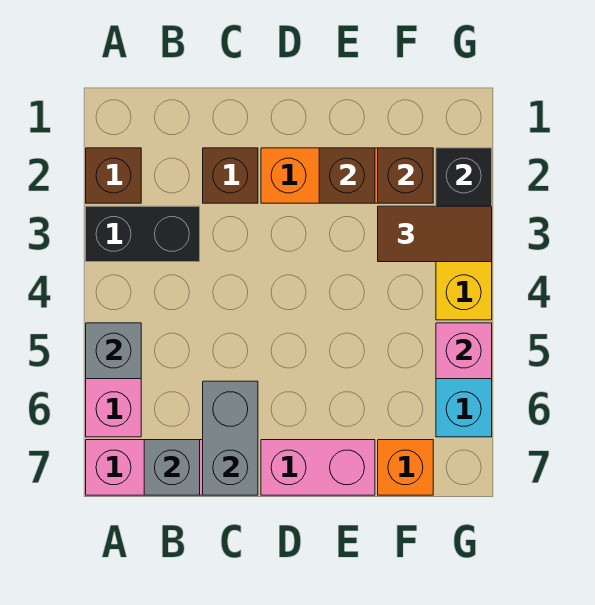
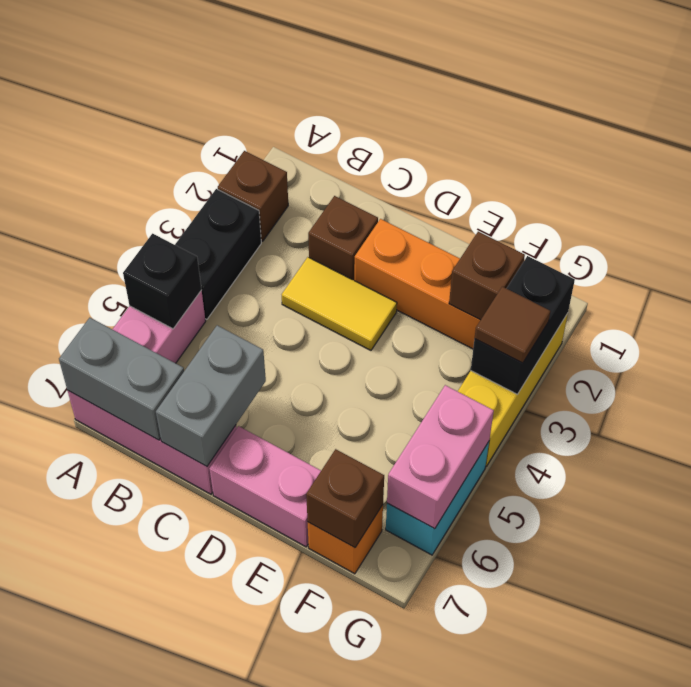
black 1x2 brick [86,206,200,262] -> black 1x2 brick turned to [175,189,261,319]
grey 1x1 brick [86,323,141,379] -> black 1x1 brick [123,234,201,329]
grey 1x1 brick [144,440,200,495] -> grey 1x2 brick [59,318,184,440]
none -> yellow 1x2 tile [282,257,397,350]
brown 1x1 brick [319,148,375,203] -> brown 1x1 brick moved to [306,449,384,548]
brown 1x2 tile [378,206,492,262] -> brown 1x1 tile [475,287,550,363]
pink 1x1 brick [436,323,492,379] -> pink 1x2 brick [387,385,494,529]

